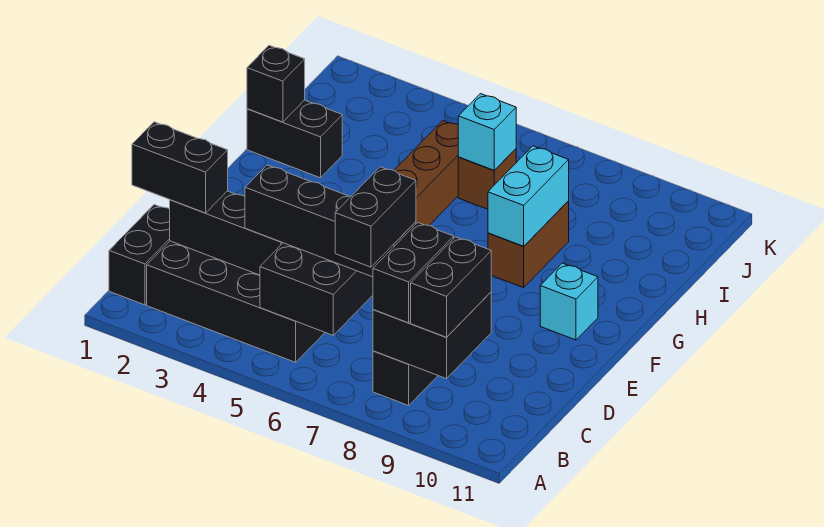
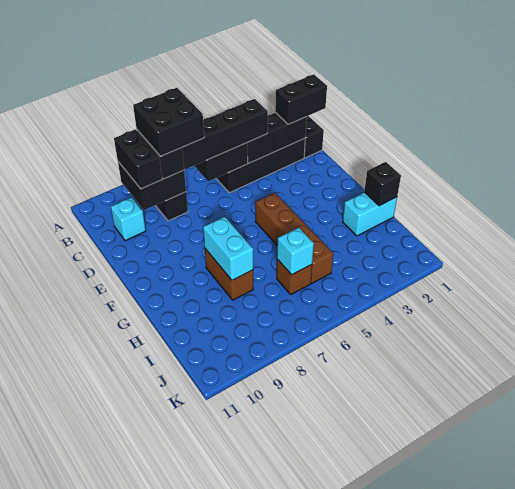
black 1x2 brick [335,167,416,267] -> black 2x2 brick [133,88,204,156]
cyan 1x1 brick [540,263,598,340] -> cyan 1x1 brick moved to [111,197,146,241]
black 1x2 brick [247,100,342,178] -> cyan 1x2 brick [343,192,397,236]

